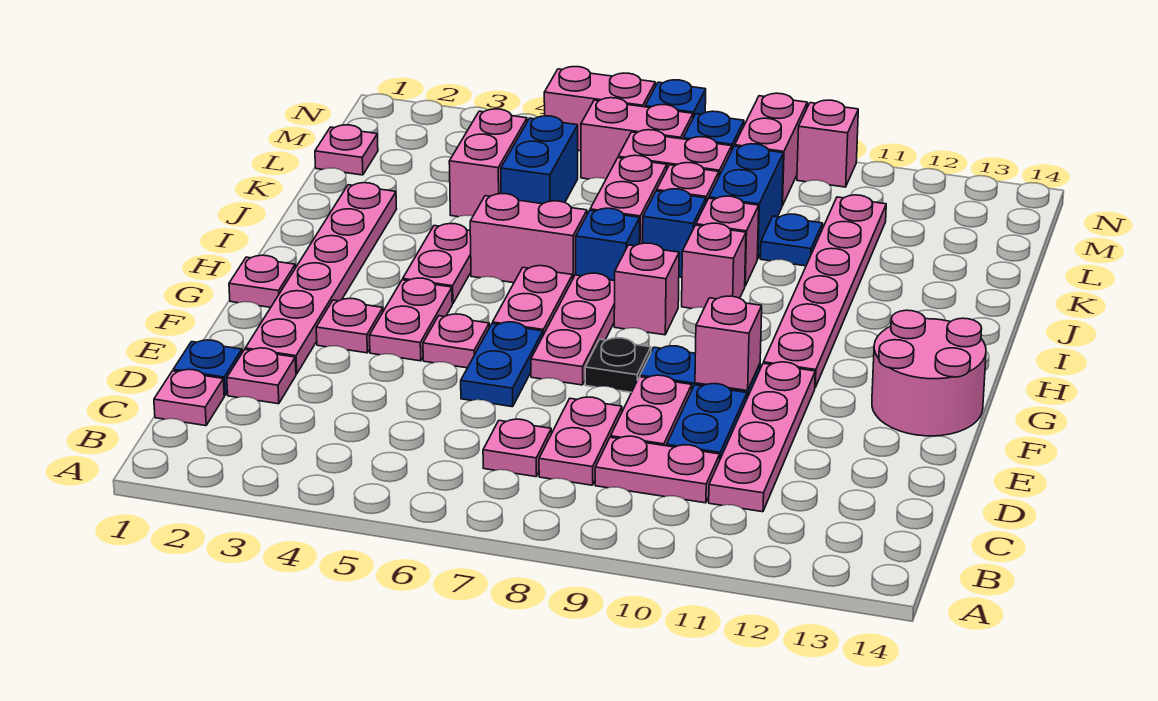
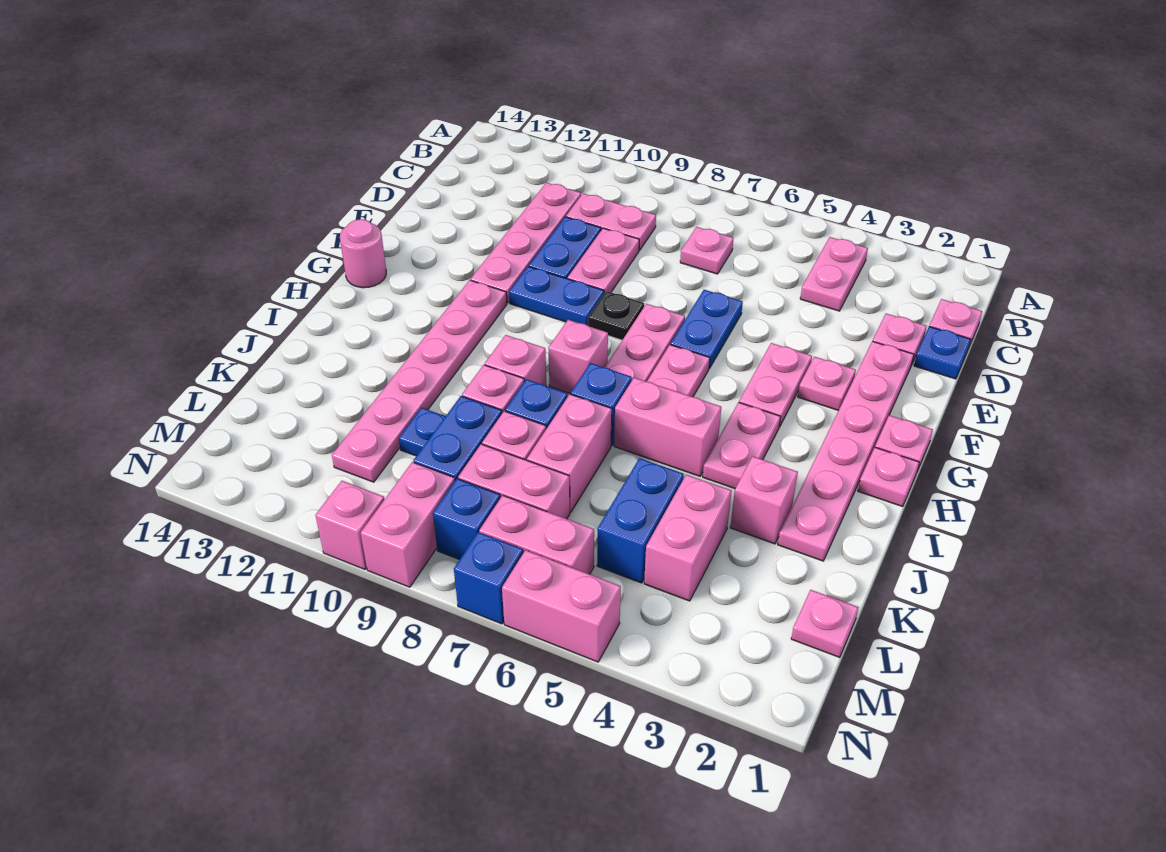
pink 1x2 plate [539,397,622,485] -> pink 1x2 plate moved to [800,237,868,311]
pink 1x1 plate [423,314,489,368] -> pink 1x1 plate moved to [858,448,919,507]
pink 1x1 brick [695,296,762,391] -> pink 1x1 brick moved to [730,456,798,544]
pink 2x2 round brick [872,310,986,436] -> pink 1x1 round brick [340,219,386,288]

